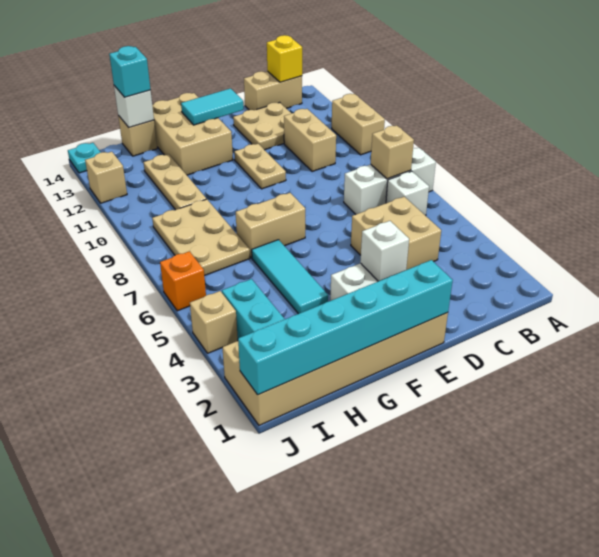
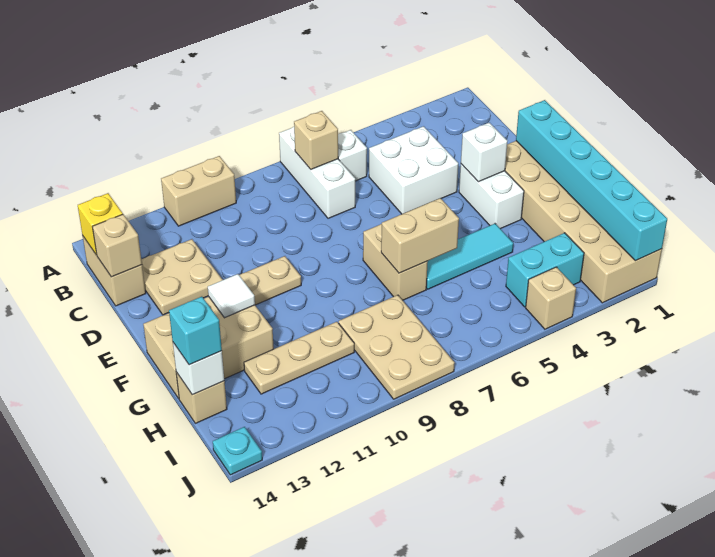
tan 2x2 brick [351,197,441,270] -> white 2x2 brick [369,126,458,214]
tan 1x2 brick [284,109,336,172] -> tan 1x2 brick moved to [381,198,459,273]
cyan 1x2 tile [181,88,243,125] -> none
none -> white 1x1 tile [208,274,255,318]
tan 2x3 plate [152,199,250,276] -> tan 2x3 plate turned to [339,295,455,399]
orange 1x1 brick [160,251,206,311] -> none
tan 1x1 brick [85,152,127,203] -> tan 1x1 brick moved to [92,214,142,277]

